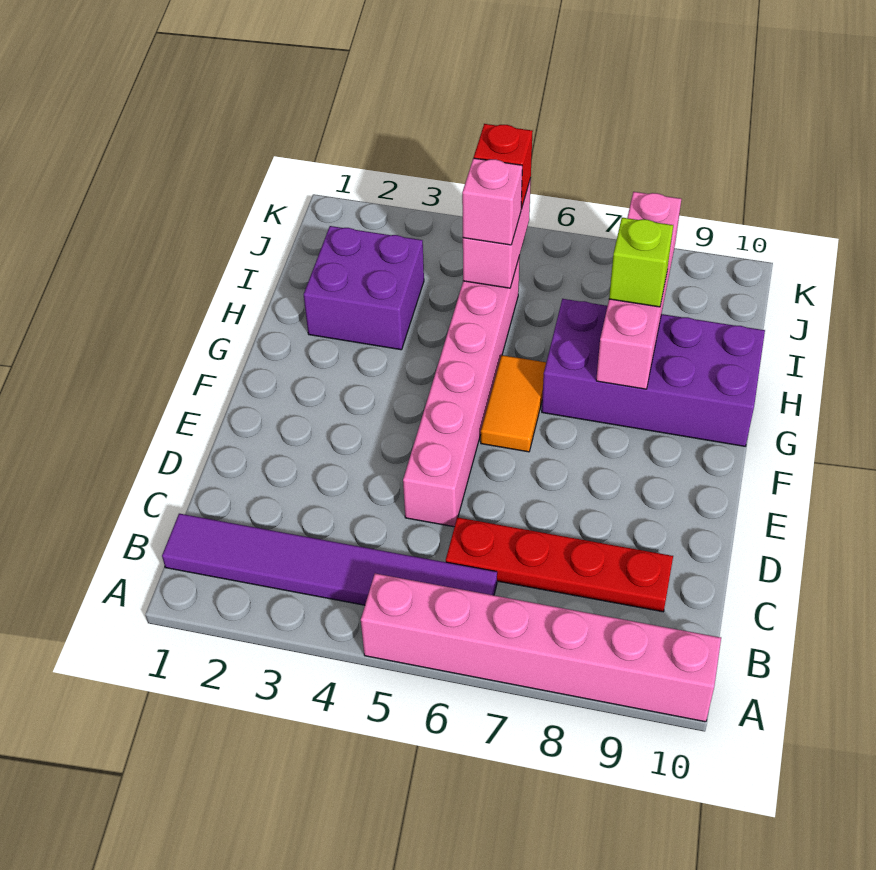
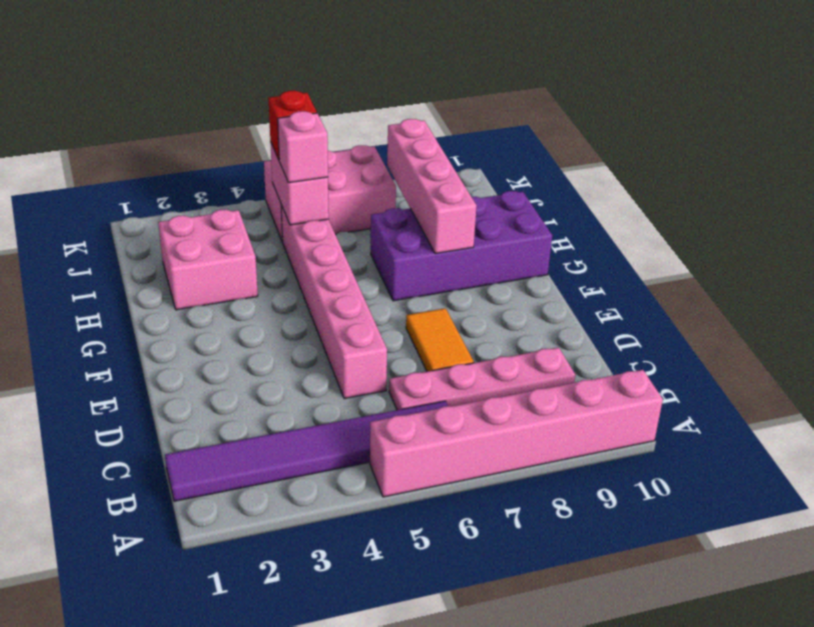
red 1x4 plate [446,517,673,612] -> pink 1x4 plate [389,347,575,410]
orange 1x2 tile [481,355,546,452] -> orange 1x2 tile moved to [406,308,474,372]
purple 2x2 brick [304,226,424,350] -> pink 2x2 brick [158,210,258,310]
lime 1x1 brick [609,218,673,307] -> none
none -> pink 2x3 brick [264,145,396,242]

